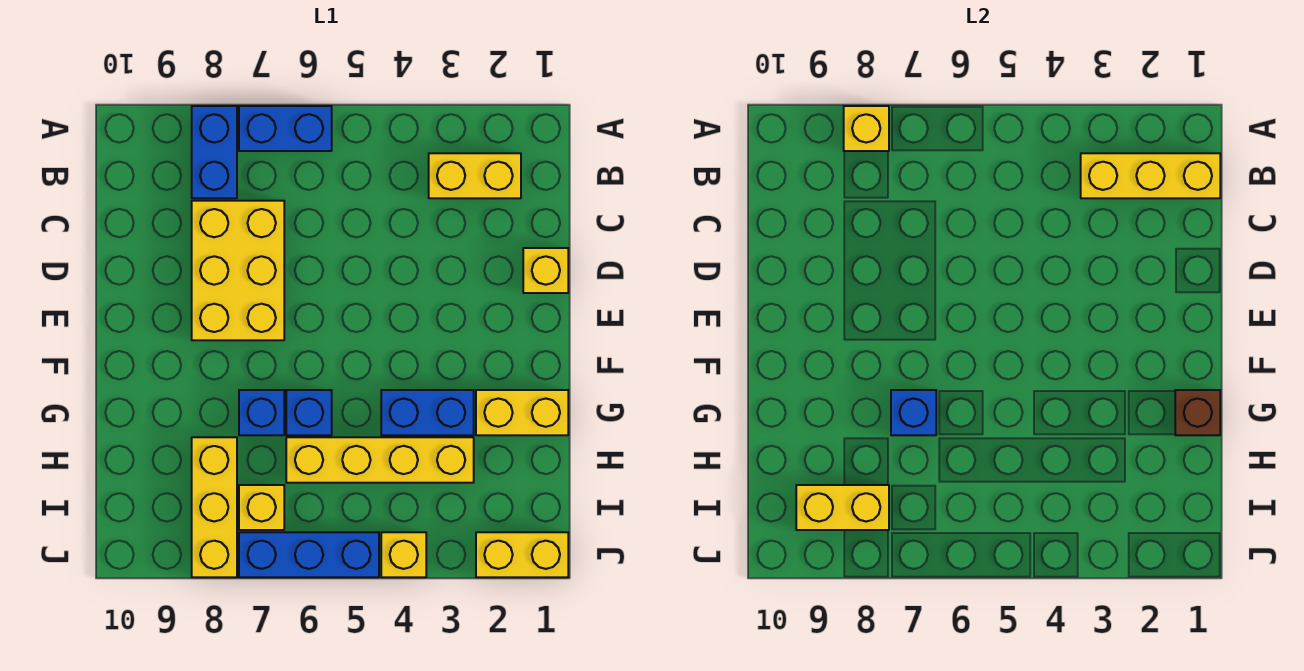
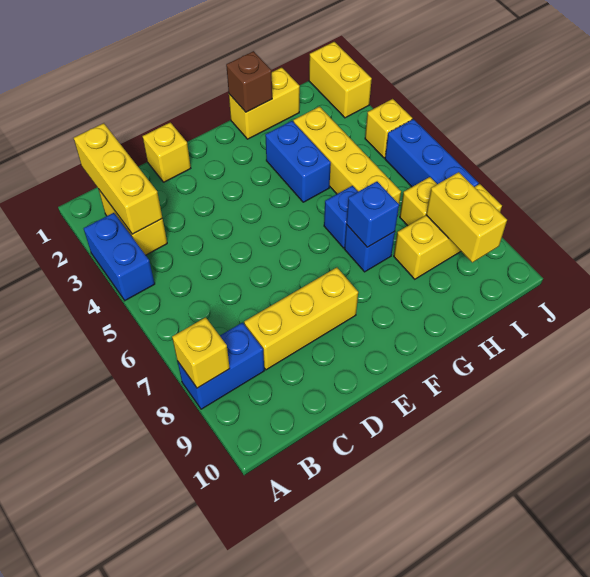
blue 1x2 brick [239,106,332,151] -> blue 1x2 brick moved to [84,213,155,300]
yellow 2x3 brick [192,201,284,340] -> yellow 1x3 brick [244,267,358,370]
yellow 1x2 brick [476,390,568,435] -> yellow 1x2 brick turned to [229,68,300,139]

